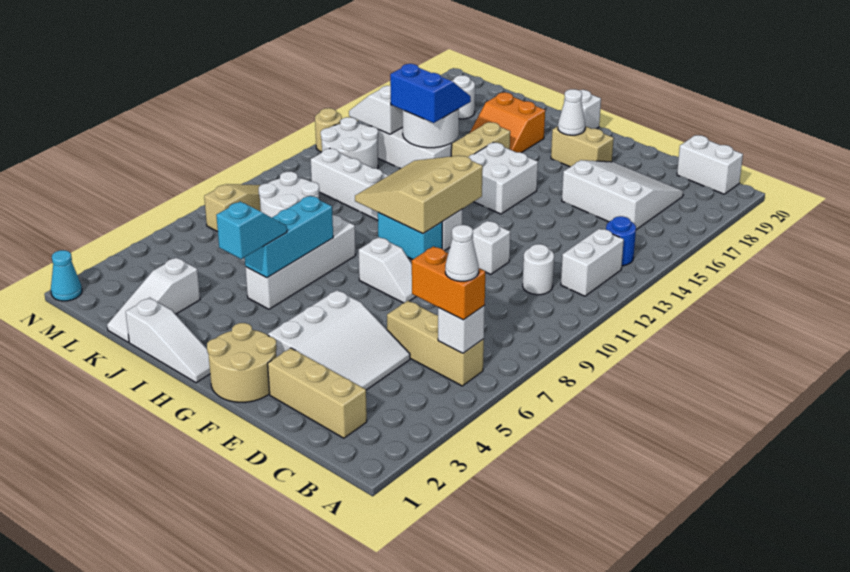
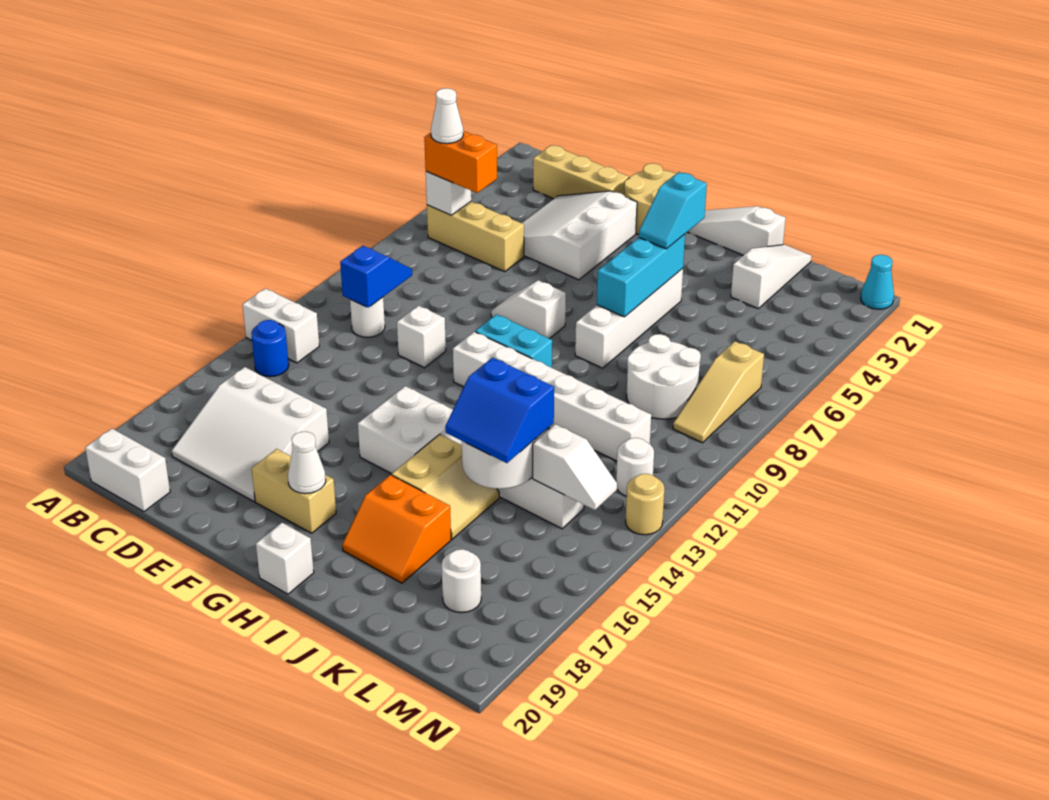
white 1x2 brick [561,228,624,296] -> white 1x2 brick turned to [243,288,319,363]
none -> blue 1x2 slope [340,246,412,307]
tan 3x3 slope [355,156,483,234] -> none
orange 2x2 slope [470,92,545,153] -> orange 2x2 slope turned to [342,475,451,583]
white 2x2 round brick [321,117,378,169] -> white 1x1 round brick [616,438,654,496]

